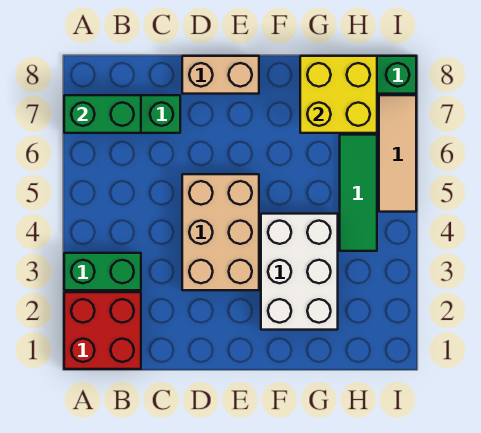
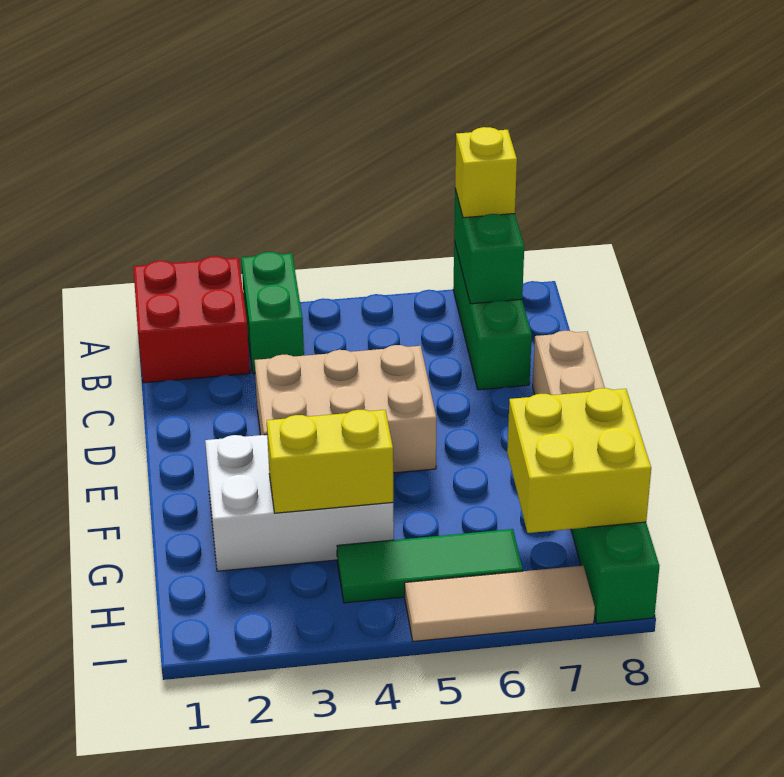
none -> yellow 1x1 brick [455,127,517,218]
none -> yellow 1x2 brick [267,410,393,513]

